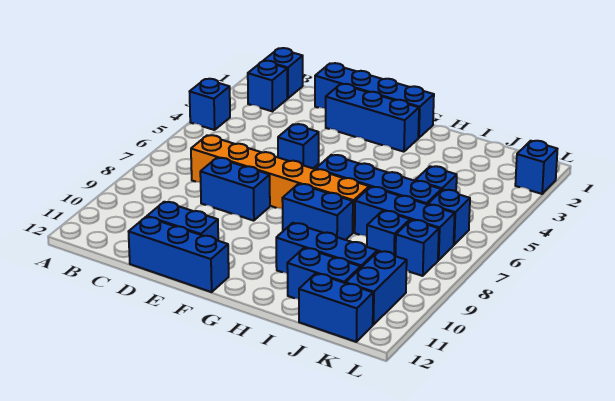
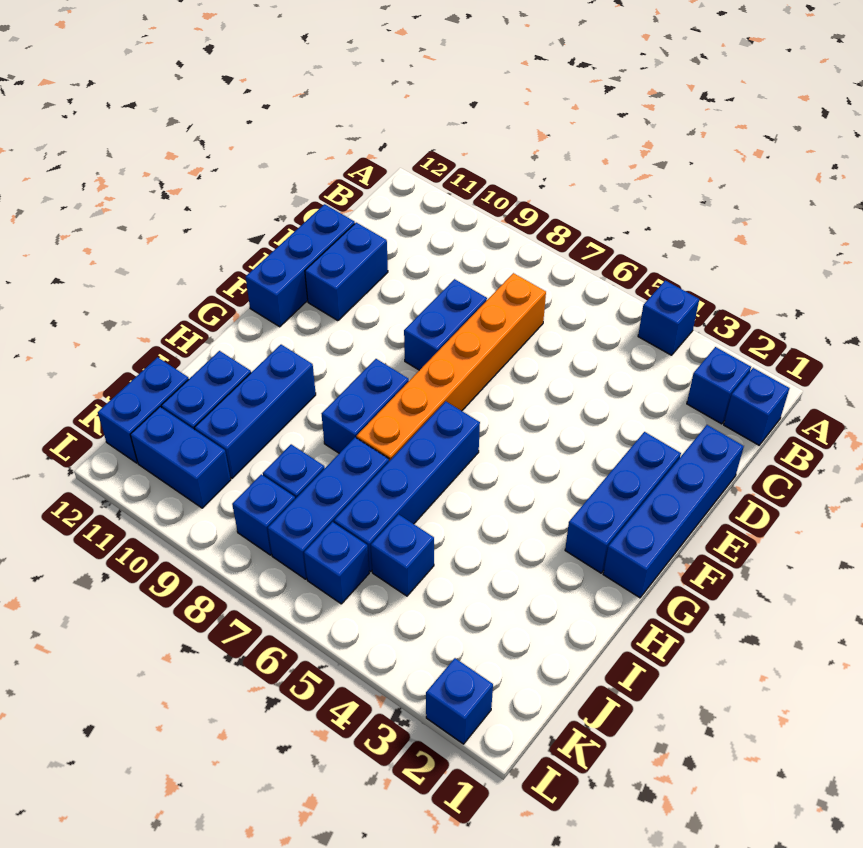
blue 1x1 brick [278,124,319,168] -> none

